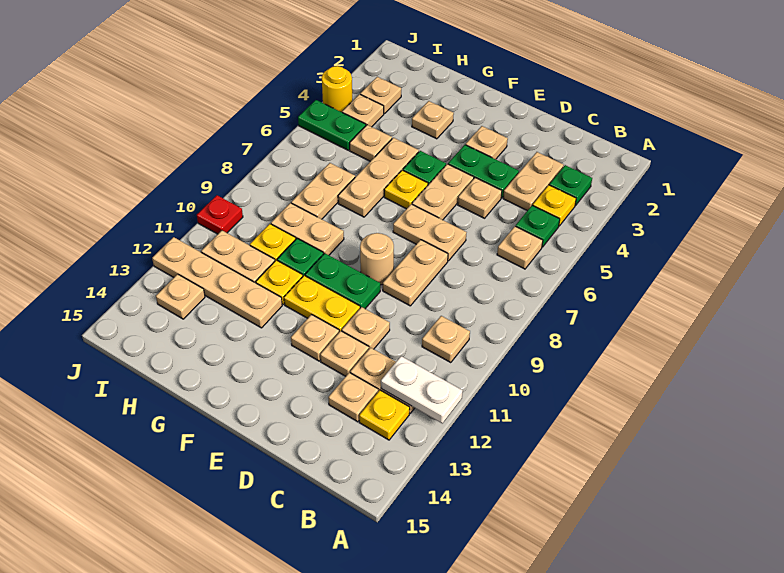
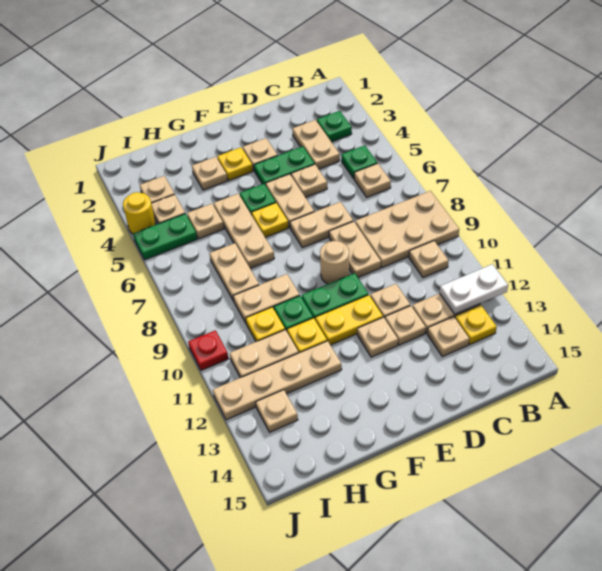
none -> tan 2x3 plate [355,191,459,268]
yellow 1x1 plate [533,185,576,226] -> yellow 1x1 plate moved to [217,148,253,180]

